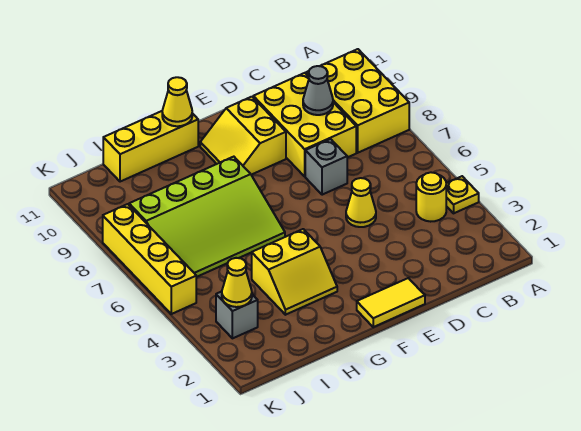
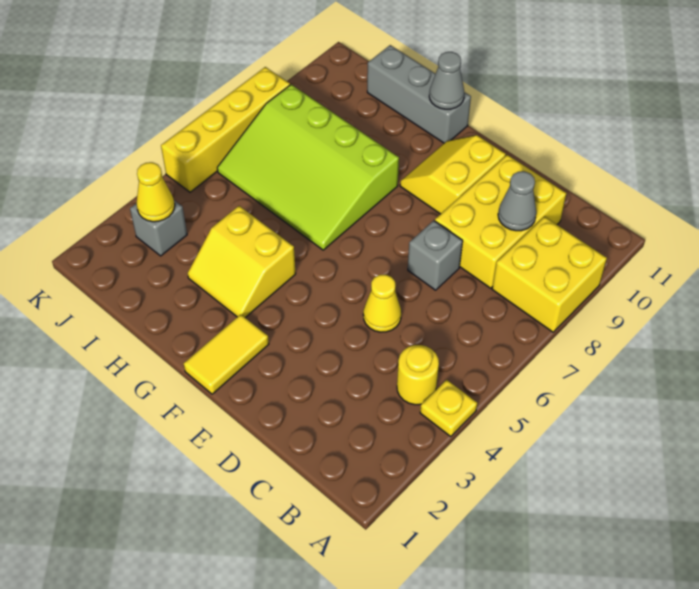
yellow 2x3 brick [306,49,409,153] -> yellow 2x2 brick [492,217,607,332]
yellow 1x2 tile [357,278,425,327] -> yellow 1x2 tile turned to [184,314,269,394]
yellow 1x3 brick [103,111,198,182] -> grey 1x3 brick [367,45,471,143]
yellow 1x1 cone [162,77,192,126] -> grey 1x1 cone [429,52,464,109]

